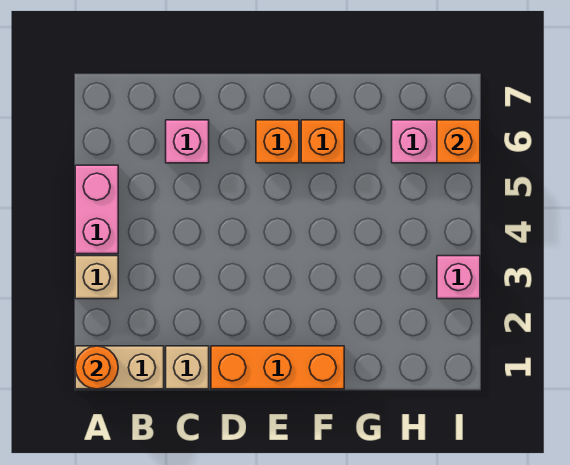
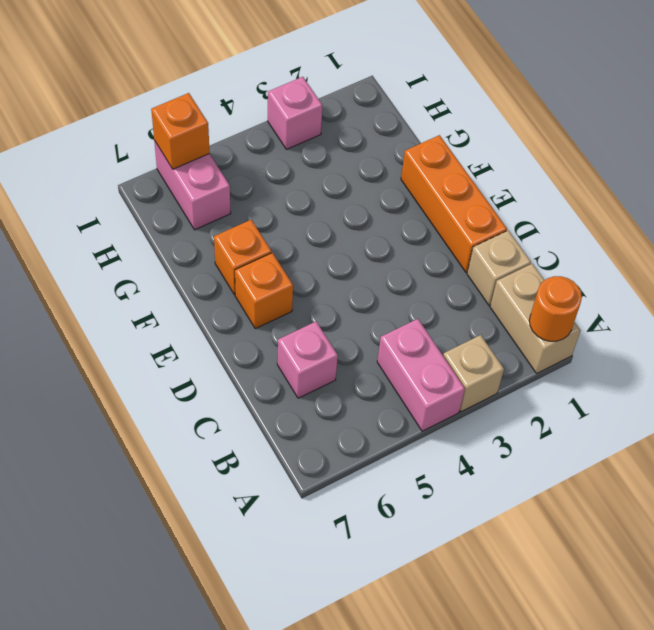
pink 1x2 brick [75,165,118,254] -> pink 1x2 brick turned to [377,319,465,431]

